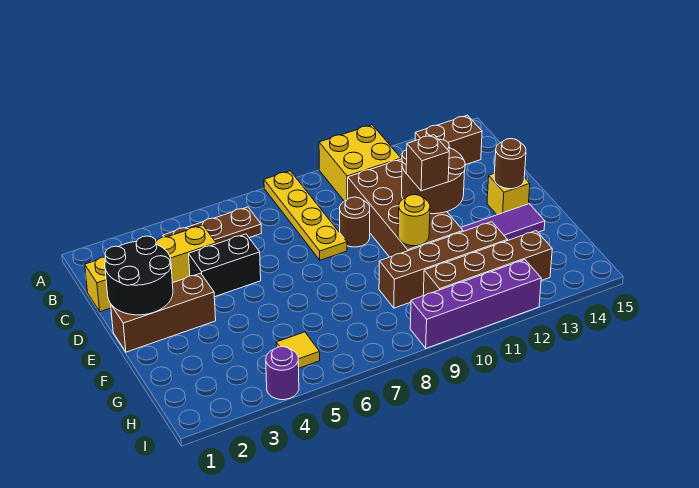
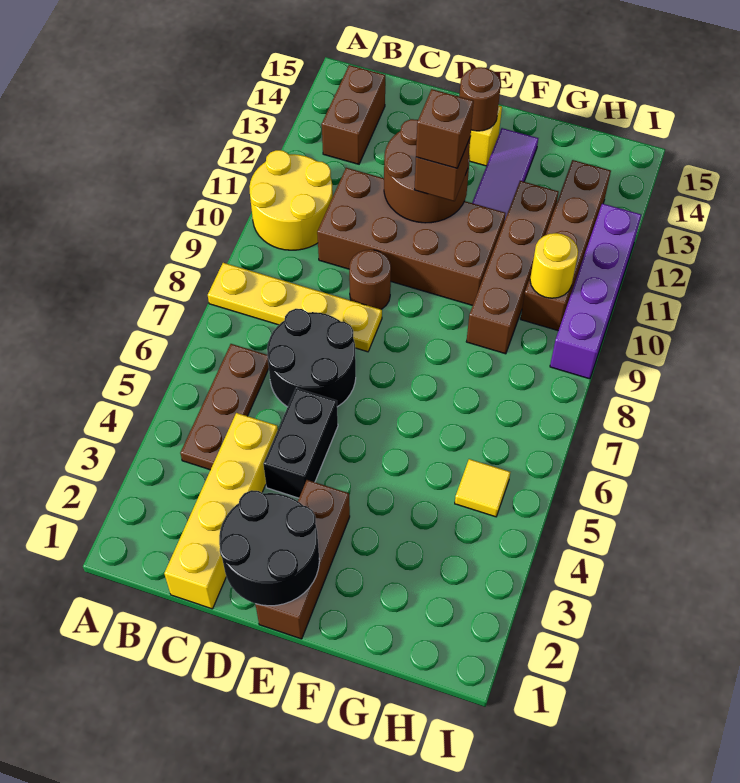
yellow 2x2 brick [319,125,401,201] -> yellow 2x2 round brick [249,150,333,250]
none -> black 2x2 round brick [267,309,356,407]
none -> brown 1x1 brick [416,89,474,168]
yellow 1x1 round brick [398,195,430,246] -> yellow 1x1 round brick moved to [530,233,578,298]
purple 1x1 round brick [266,347,299,400] -> none

